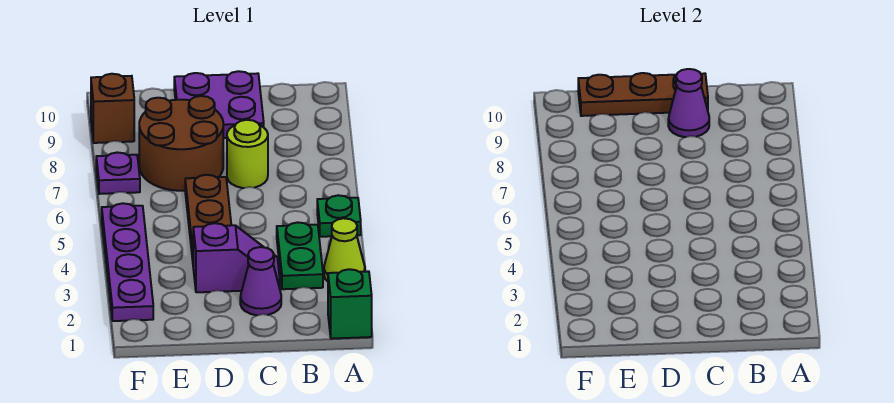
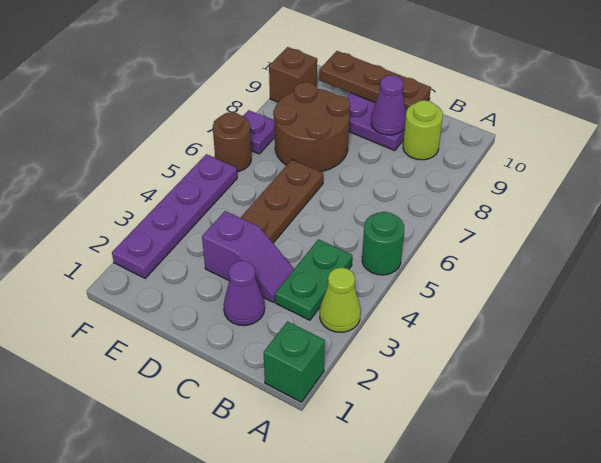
green 1x1 plate [317,195,361,237] -> green 1x1 round brick [362,212,404,275]
lime 1x1 round brick [227,120,268,188] -> lime 1x1 round brick moved to [403,100,443,160]
none -> brown 1x1 round brick [213,112,251,172]

